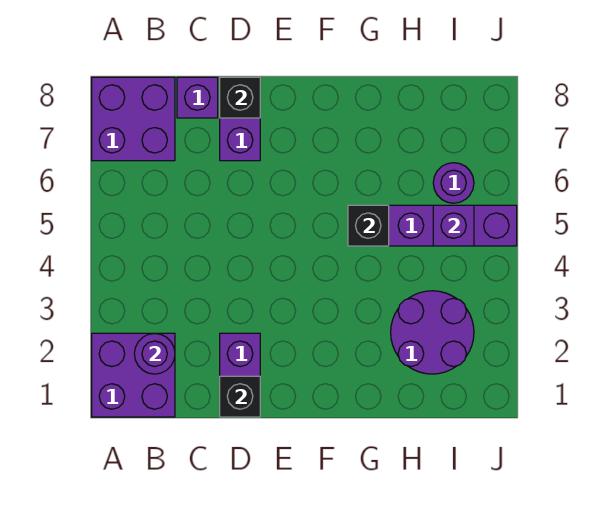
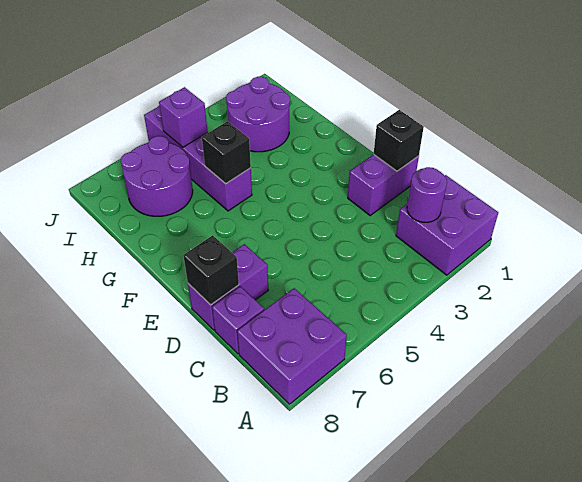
purple 1x1 round brick [433,163,474,203] -> purple 2x2 round brick [121,136,193,216]

